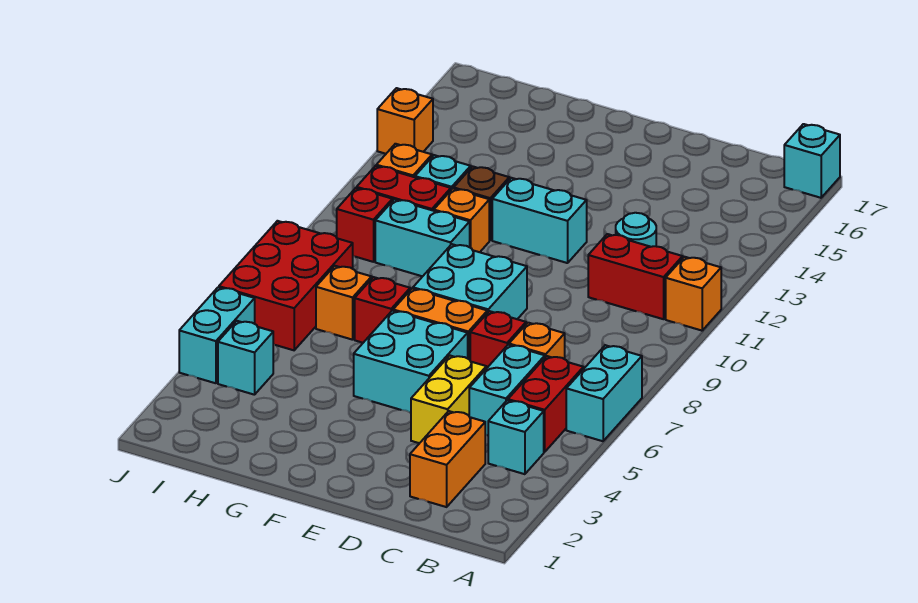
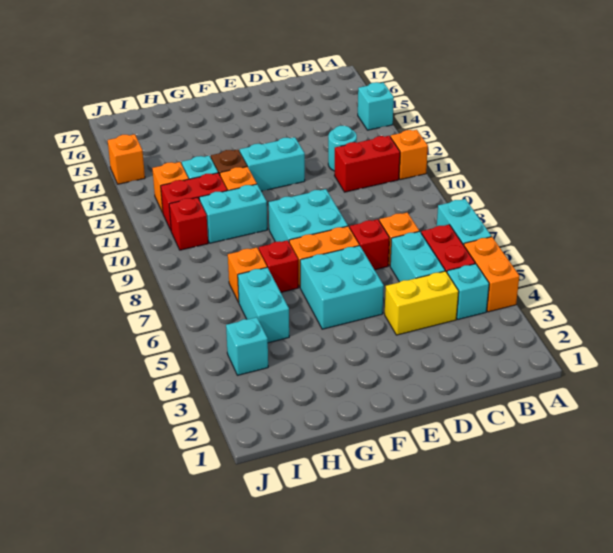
cyan 1x1 brick [784,124,840,198] -> cyan 1x1 brick moved to [358,82,394,130]
orange 1x2 brick [410,411,485,507] -> orange 1x2 brick moved to [464,237,519,312]
yellow 1x2 brick [411,356,486,443] -> yellow 1x2 brick turned to [385,271,459,335]
red 2x3 brick [219,221,353,350] -> none
cyan 1x2 brick [179,287,255,383] -> cyan 1x2 brick moved to [238,267,289,343]

